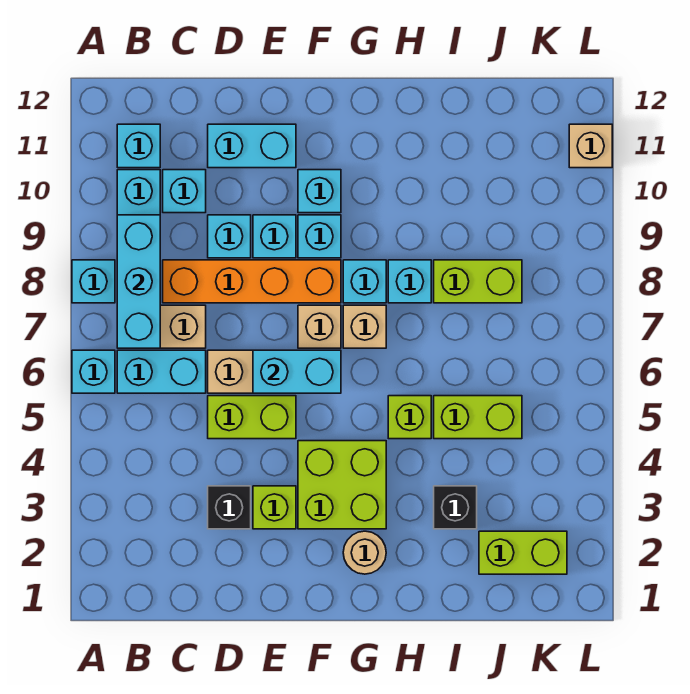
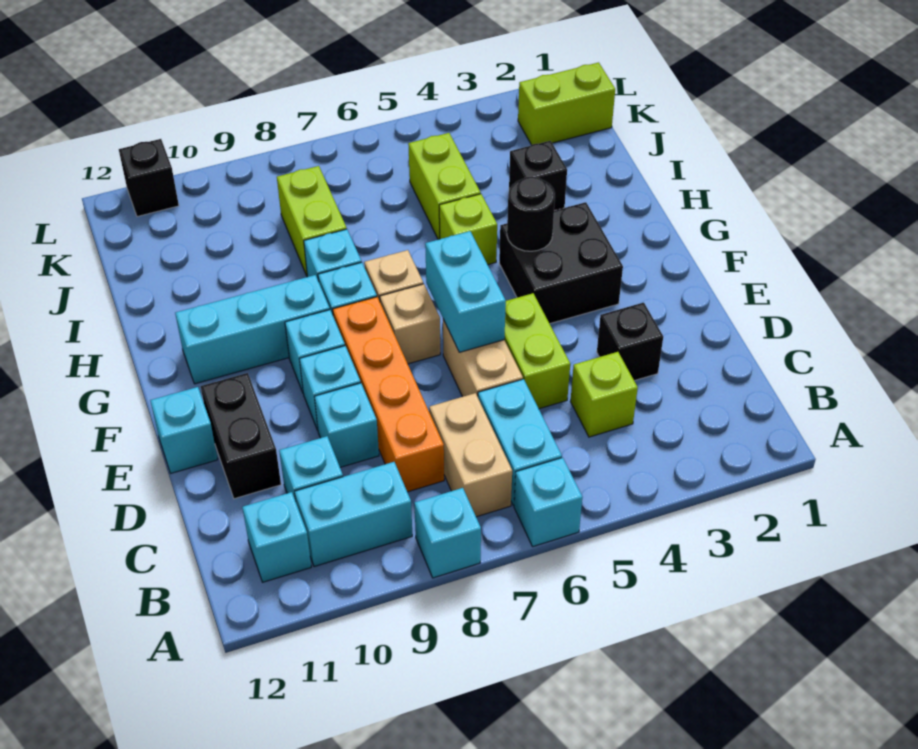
cyan 1x3 brick [117,215,160,348] -> cyan 1x3 brick moved to [175,275,330,384]
cyan 1x2 brick [208,124,296,168] -> black 1x2 brick [201,373,281,499]
lime 1x1 brick [253,486,296,529] -> lime 1x1 brick moved to [570,352,638,437]
lime 2x2 brick [298,441,386,529] -> black 2x2 brick [499,202,623,324]
cyan 1x1 brick [298,170,341,213] -> cyan 1x1 brick moved to [150,387,218,473]
tan 1x1 round brick [343,531,386,574] -> none
none -> black 1x1 round brick [507,177,555,251]
lime 1x2 brick [479,531,567,574] -> lime 1x2 brick turned to [518,62,615,145]
tan 1x1 brick [569,124,612,168] -> black 1x1 brick [119,139,179,217]

